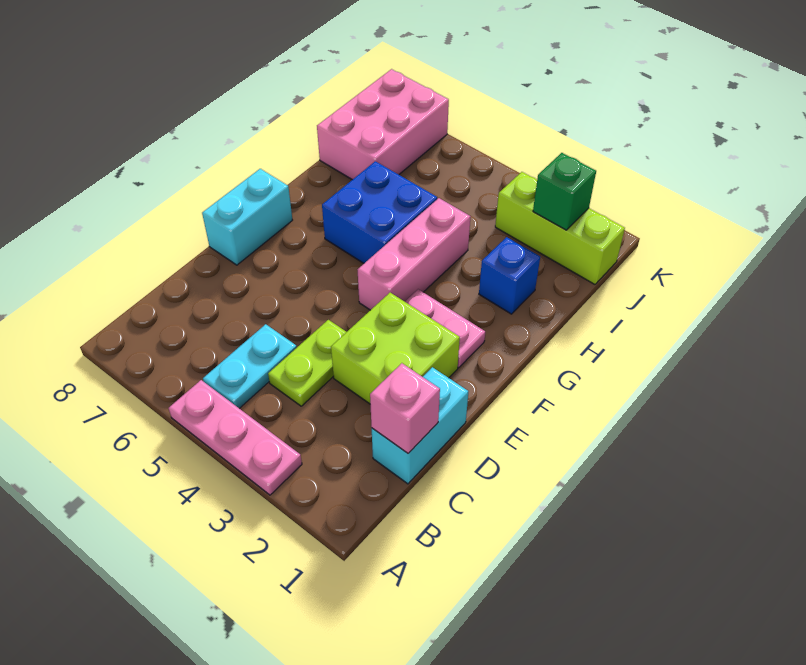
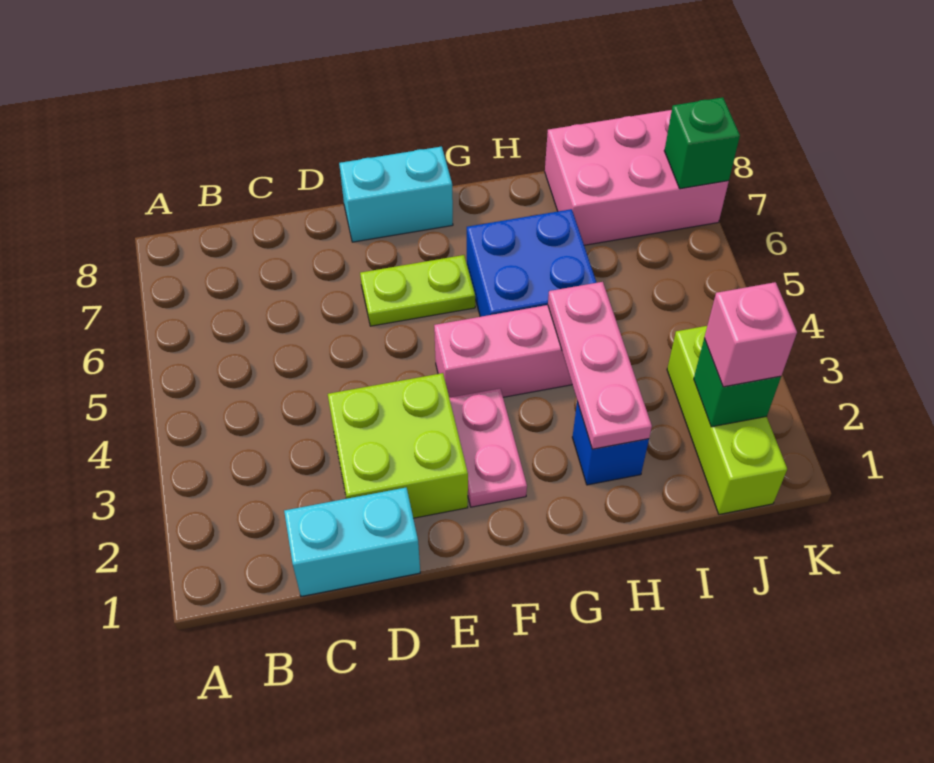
pink 1x3 plate [169,380,302,495] -> pink 1x3 plate moved to [548,282,652,449]
cyan 1x2 plate [203,324,297,408] -> none
pink 1x1 brick [370,363,440,453] -> pink 1x1 brick moved to [704,282,797,387]
lime 1x2 plate [268,320,346,406] -> lime 1x2 plate moved to [360,255,475,326]
none -> green 1x1 brick [664,97,740,189]

